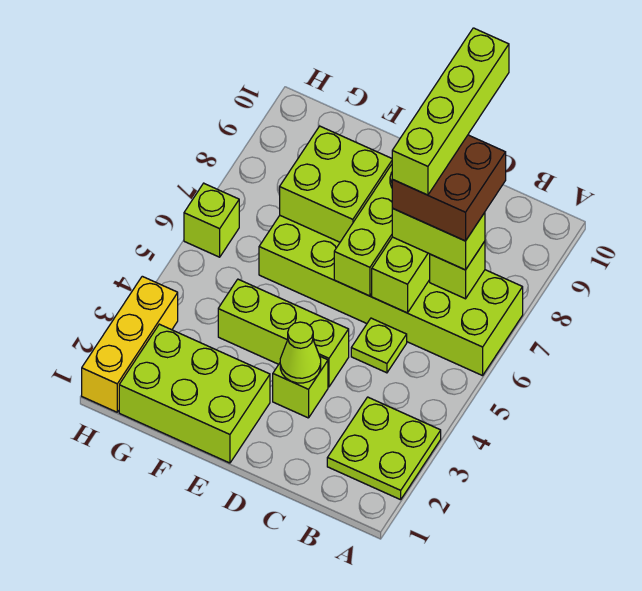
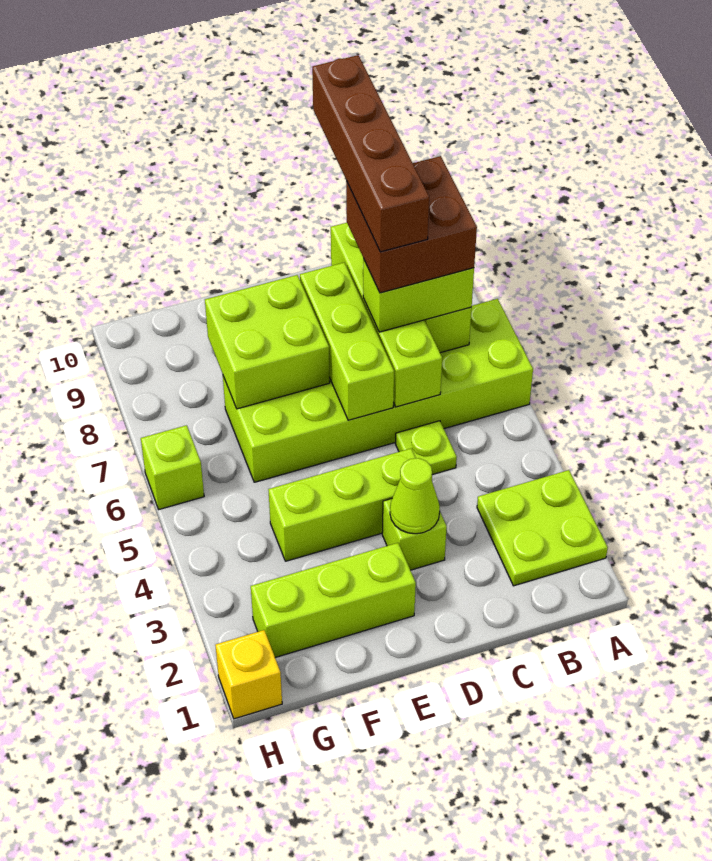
lime 1x4 brick [392,28,509,195] -> brown 1x4 brick [312,55,429,252]
lime 2x3 brick [119,324,270,463] -> lime 1x3 brick [251,543,416,658]
yellow 1x3 brick [82,276,178,412] -> yellow 1x1 brick [215,630,282,719]

